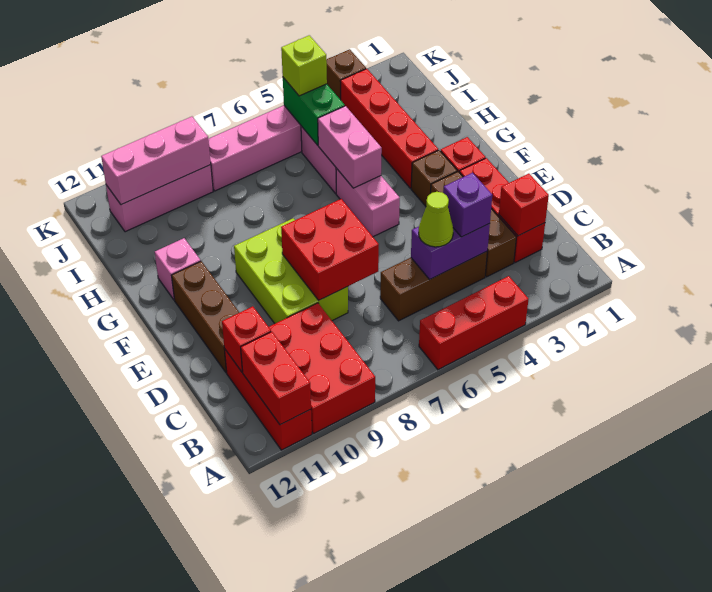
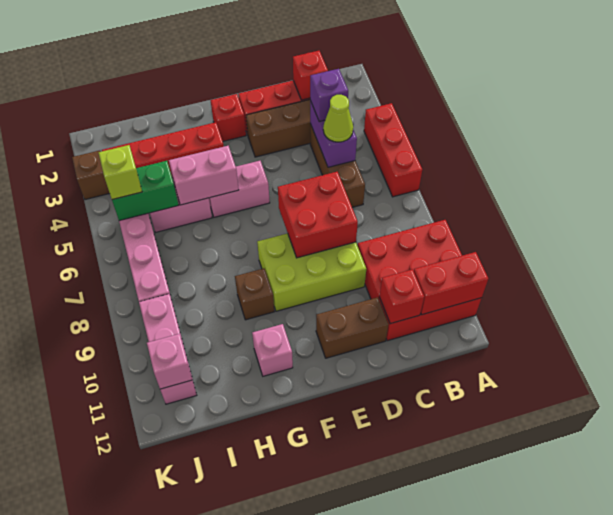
brown 1x3 brick [172,261,239,373] -> brown 1x2 brick [316,297,388,358]
brown 1x1 brick [411,150,457,206] -> brown 1x1 brick moved to [235,268,274,320]
pink 1x3 brick [101,117,211,205] -> pink 1x1 brick [147,334,192,389]

